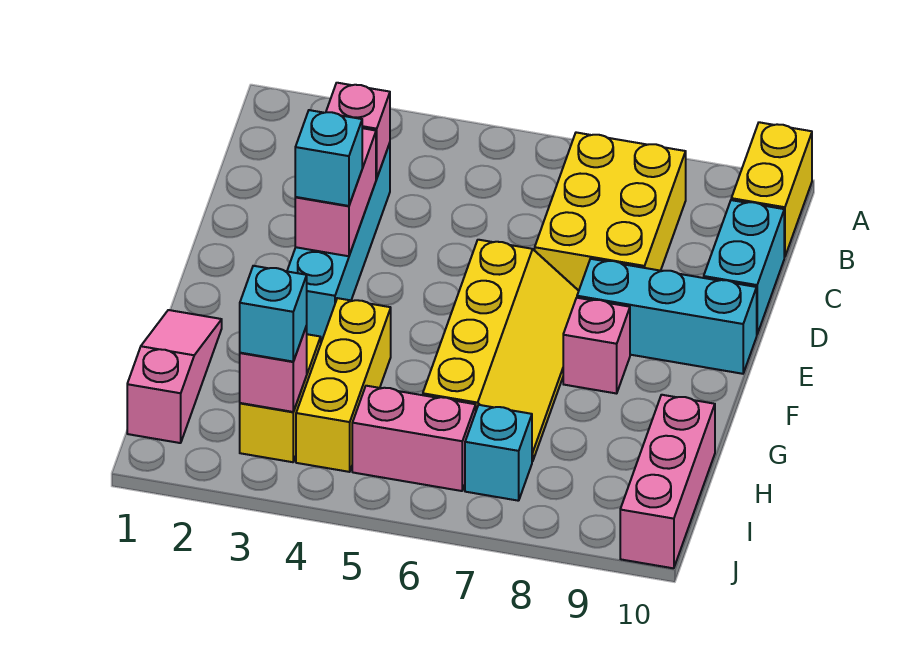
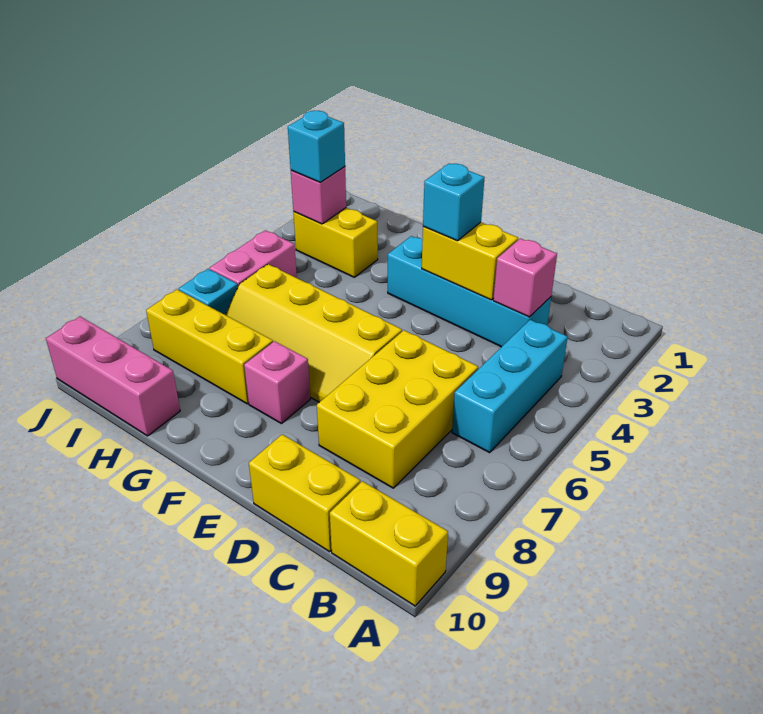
yellow 2x3 brick [535,132,686,291] -> yellow 2x3 brick turned to [317,330,478,488]
cyan 1x2 brick [704,200,784,334] -> yellow 1x2 brick [249,435,360,552]
pink 1x2 brick [295,128,376,256] -> yellow 1x2 brick [422,222,518,300]
cyan 1x3 brick [577,259,757,374] -> cyan 1x3 brick moved to [452,320,568,453]
pink 1x3 slope [127,310,222,443] -> none
yellow 1x3 brick [296,298,391,472] -> yellow 1x3 brick moved to [146,290,273,404]

